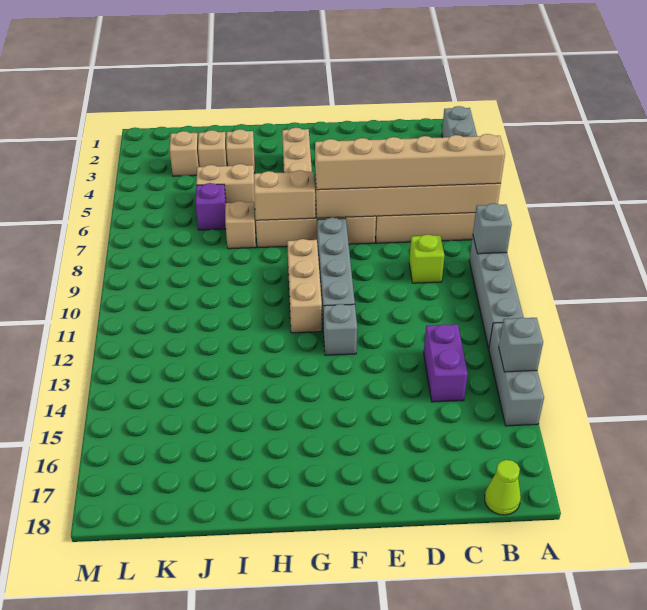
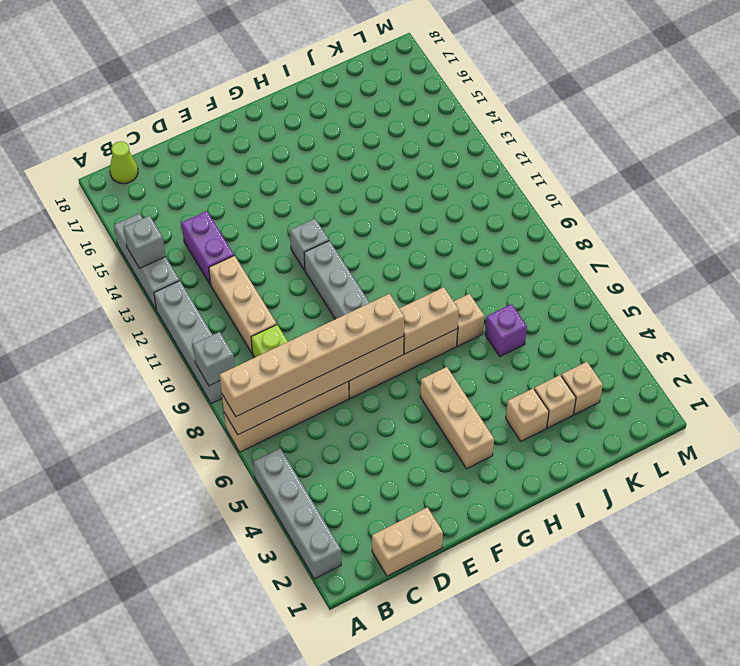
tan 1x3 brick [287,239,322,333] -> tan 1x3 brick moved to [209,255,277,354]
tan 1x2 brick [196,164,255,209] -> tan 1x2 brick moved to [372,507,443,576]

